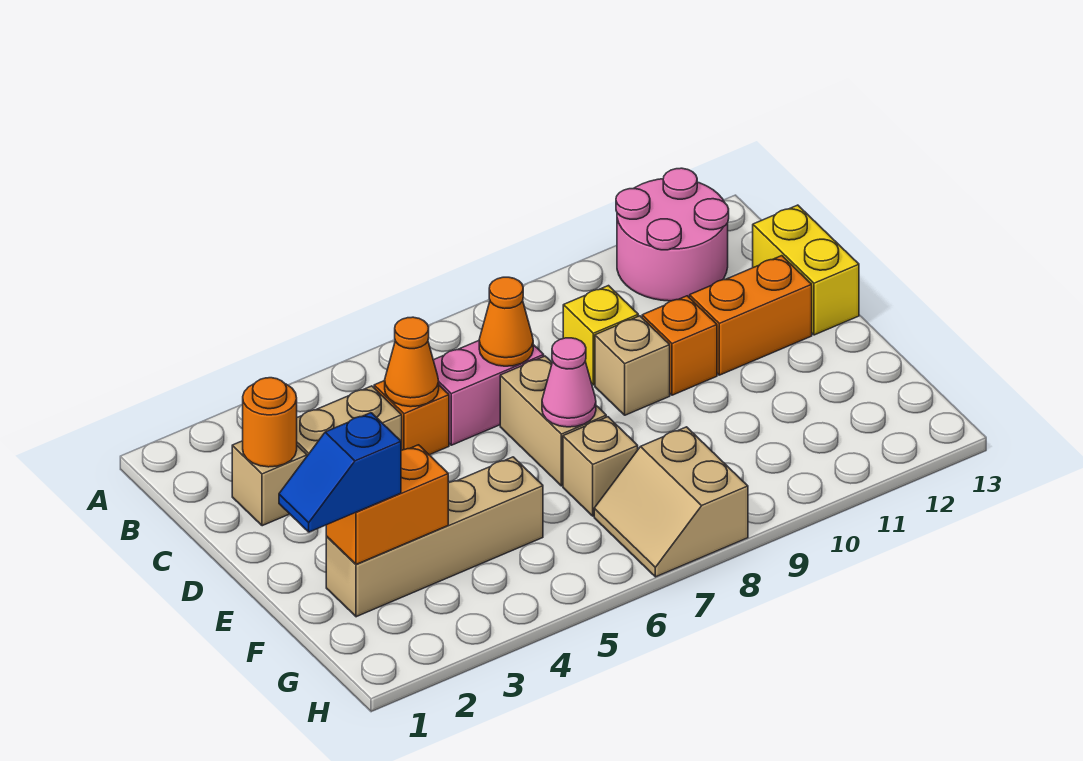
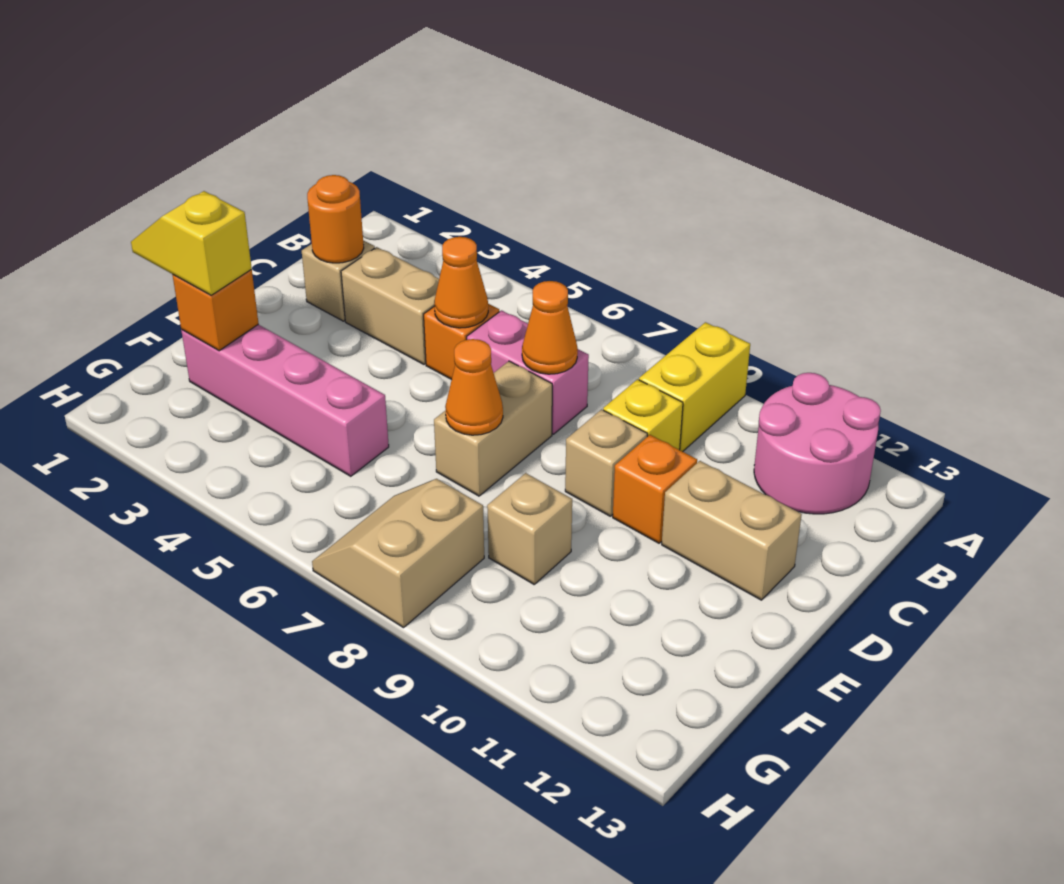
yellow 1x2 brick [753,205,859,335] -> yellow 1x2 brick moved to [639,322,750,452]
orange 1x2 brick [690,256,812,375] -> tan 1x2 brick [662,461,802,600]
pink 1x1 cone [542,338,596,427] -> orange 1x1 cone [445,339,503,435]
blue 1x2 slope [279,413,401,532] -> yellow 1x2 slope [131,191,252,295]
tan 1x4 brick [326,457,543,617] -> pink 1x4 brick [181,324,389,476]
orange 1x2 brick [326,445,448,564] -> orange 1x1 brick [173,270,259,351]
tan 1x1 brick [563,417,638,516] -> tan 1x1 brick moved to [487,473,572,584]

